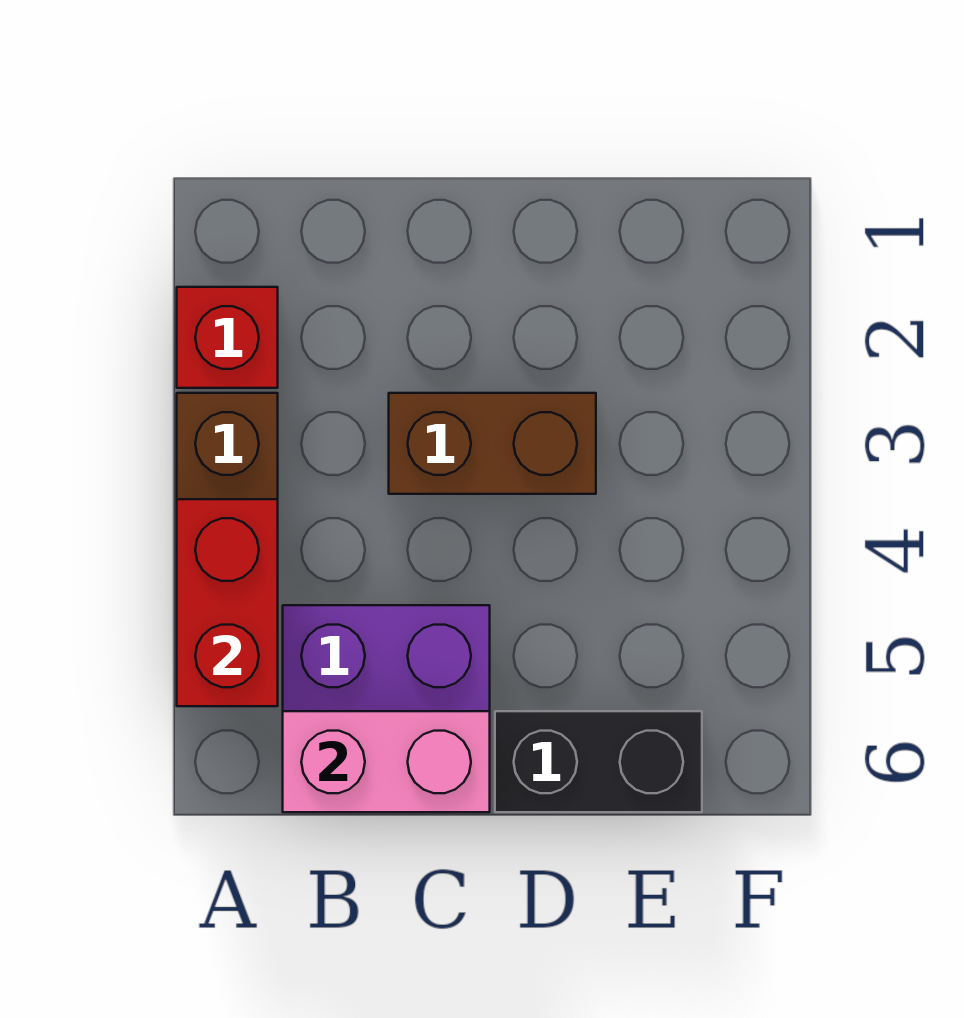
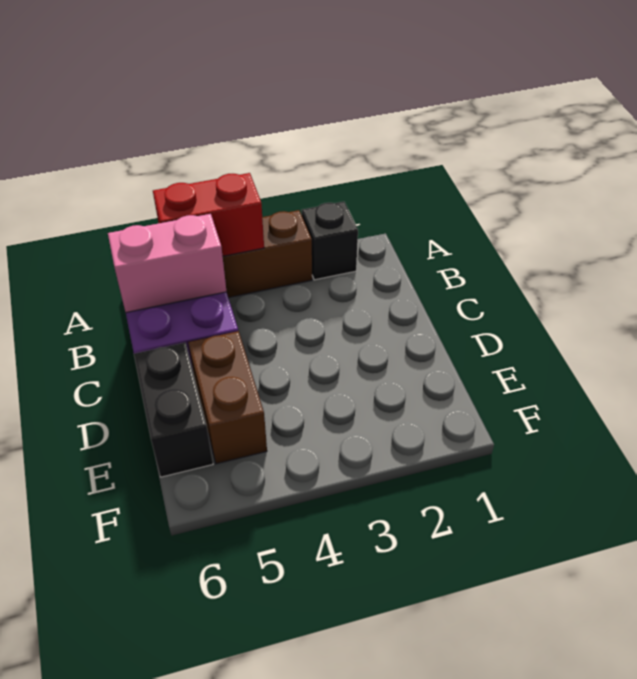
red 1x1 brick [177,287,278,388] -> black 1x1 brick [301,202,358,280]
pink 1x2 brick [283,711,490,812] -> pink 1x2 brick turned to [108,214,227,312]
brown 1x2 brick [389,393,596,494] -> brown 1x2 brick moved to [188,331,267,464]

